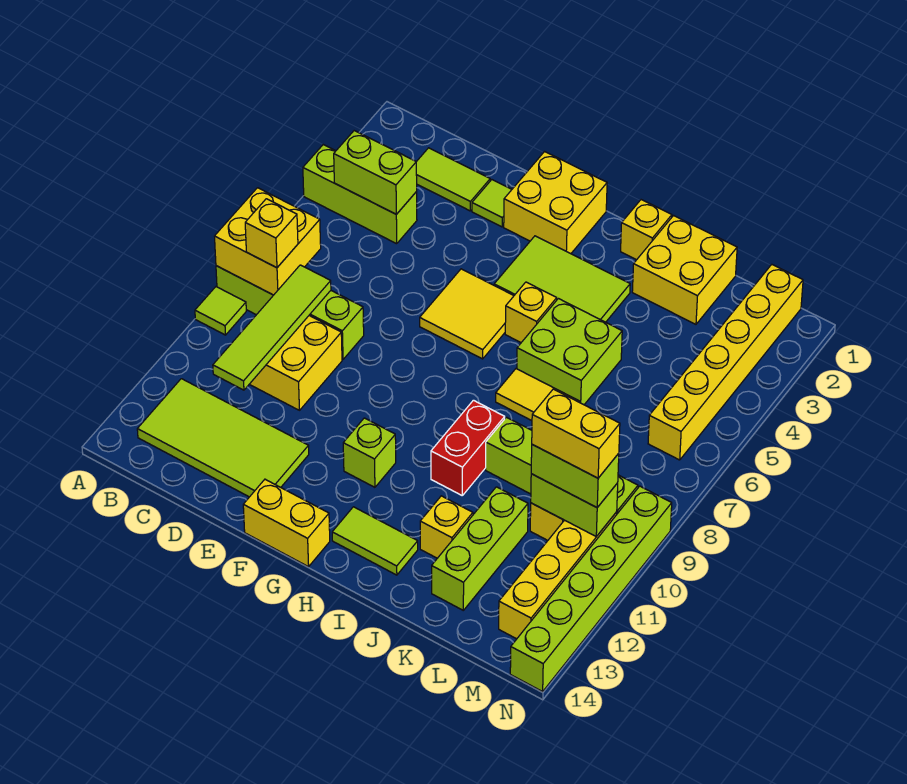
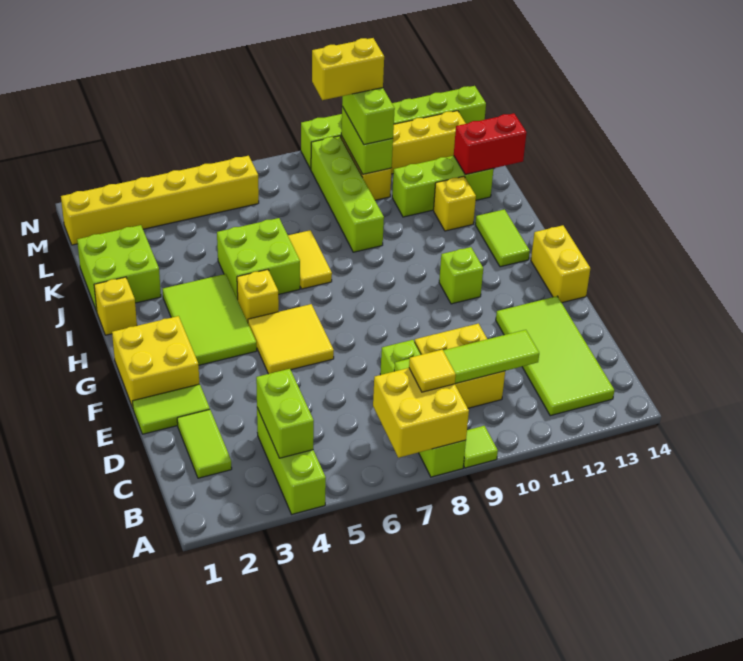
yellow 1x1 brick [245,199,298,268] -> yellow 1x1 tile [409,350,456,392]
lime 1x1 tile [472,180,512,227] -> lime 1x2 tile [133,384,210,434]
red 1x2 brick [431,400,505,495] -> red 1x2 brick moved to [454,113,526,175]
yellow 2x2 brick [632,216,737,324] -> lime 2x2 brick [77,225,161,311]
yellow 1x2 brick [532,389,620,478] -> yellow 1x2 brick turned to [312,38,384,100]

